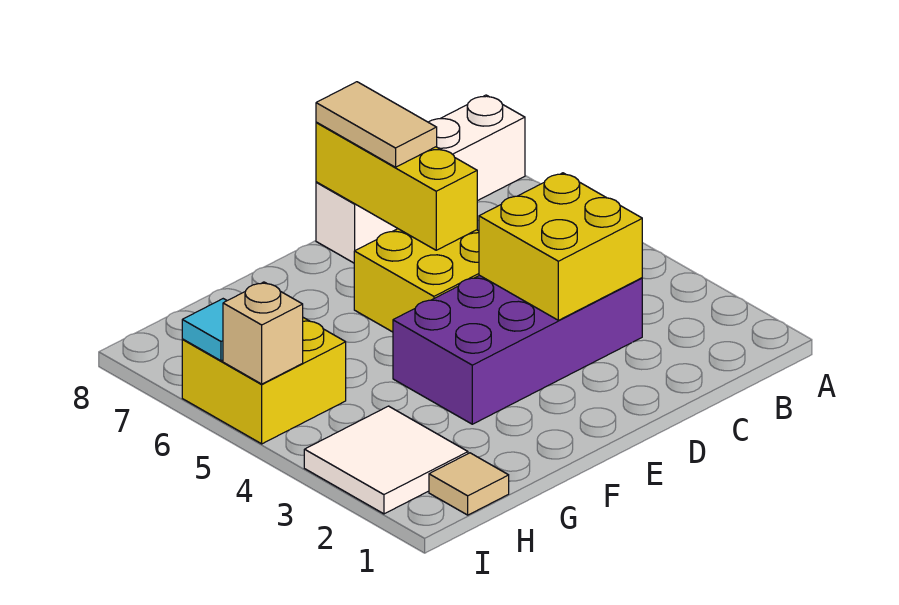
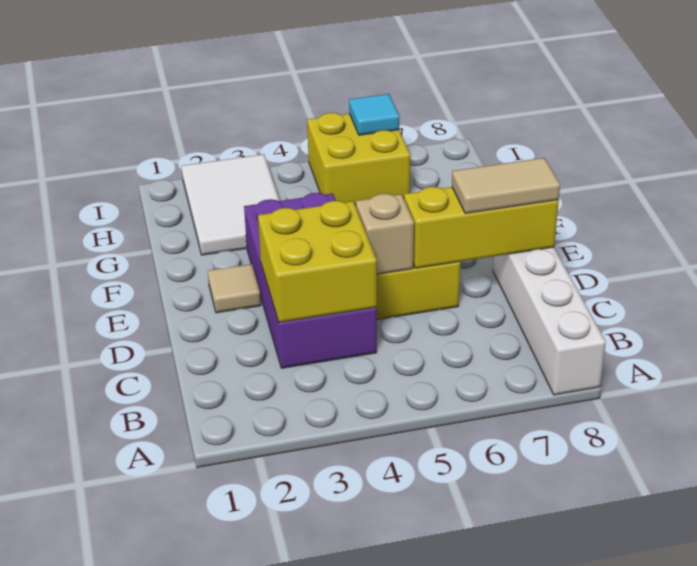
tan 1x1 tile [429,453,509,515] -> tan 1x1 tile moved to [208,264,261,313]
white 2x2 tile [304,406,468,514] -> white 2x3 tile [181,154,279,255]
tan 1x1 brick [223,282,303,384] -> tan 1x1 brick moved to [356,194,414,274]

